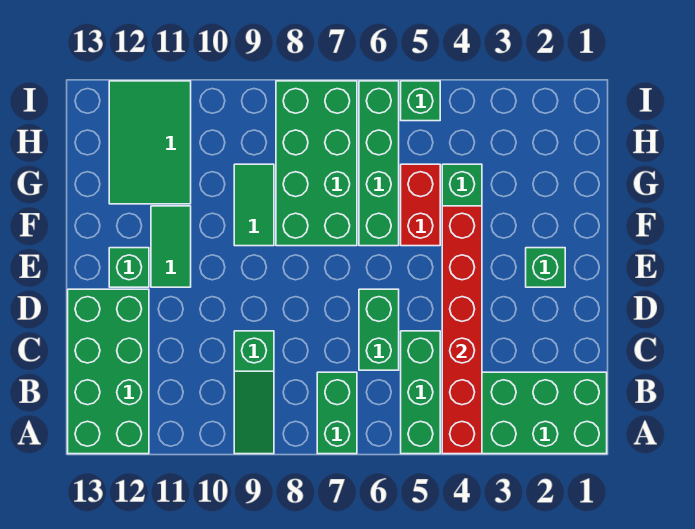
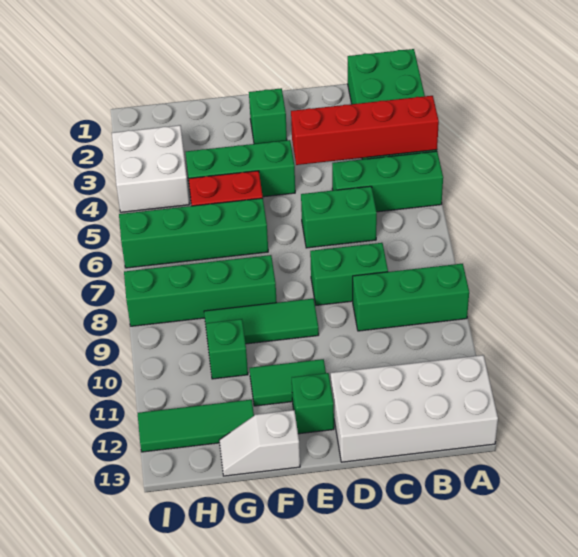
red 1x6 brick [442,206,482,454] -> red 1x4 brick [291,96,439,165]
green 1x2 brick [317,372,357,454] -> green 1x2 brick moved to [310,243,388,305]
green 1x3 slope [234,331,274,454] -> green 1x3 brick [353,264,469,331]
green 2x4 brick [68,289,149,454] -> white 2x4 brick [331,355,498,462]
green 2x4 brick [276,81,357,246] -> green 1x4 brick [124,255,277,326]
green 1x2 tile [234,164,274,246] -> green 1x3 tile [204,299,319,344]
none -> white 1x2 slope [219,410,300,476]
green 2x3 tile [109,81,191,204] -> green 1x3 tile [138,400,254,452]
none -> white 2x2 brick [112,125,190,212]
green 1x1 brick [401,81,440,121] -> green 1x1 brick moved to [206,319,248,379]

